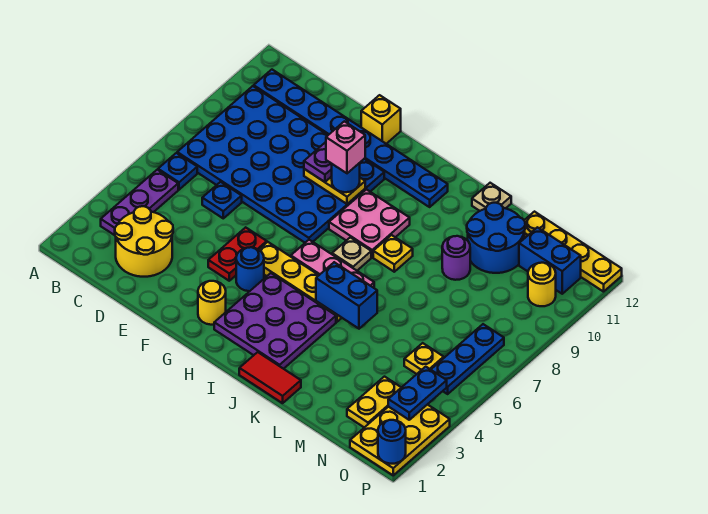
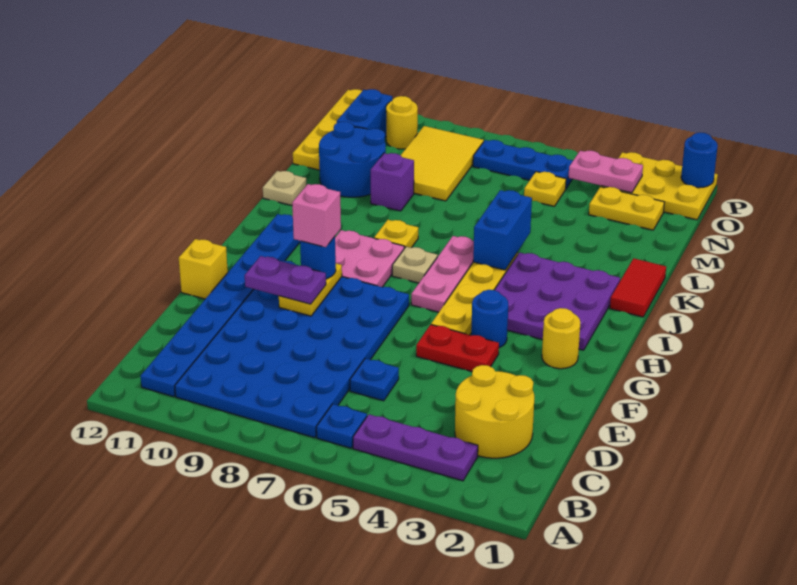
purple 1x1 round brick [442,236,470,280] -> purple 1x1 brick [371,153,414,211]
none -> yellow 2x3 tile [401,126,484,201]
blue 1x2 plate [388,367,447,420] -> pink 1x2 plate [568,151,643,193]

